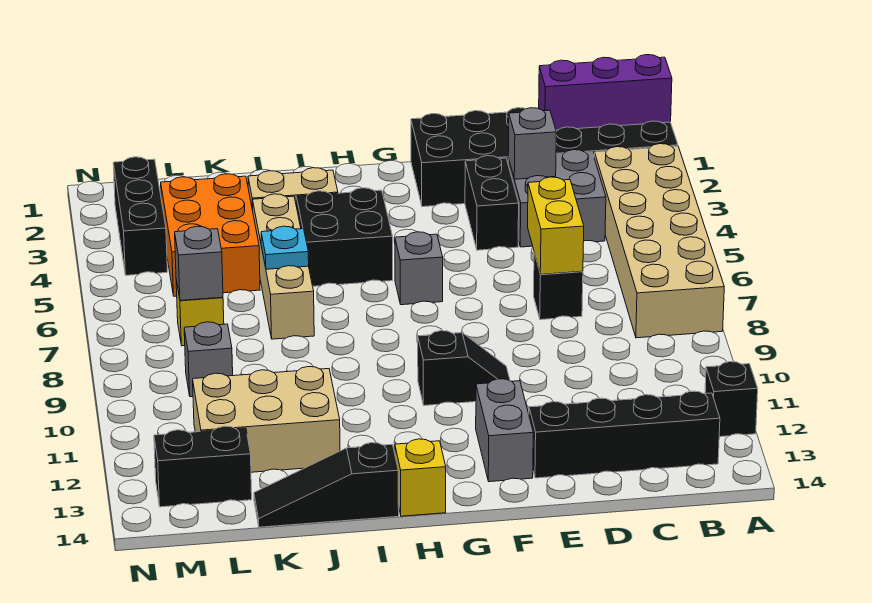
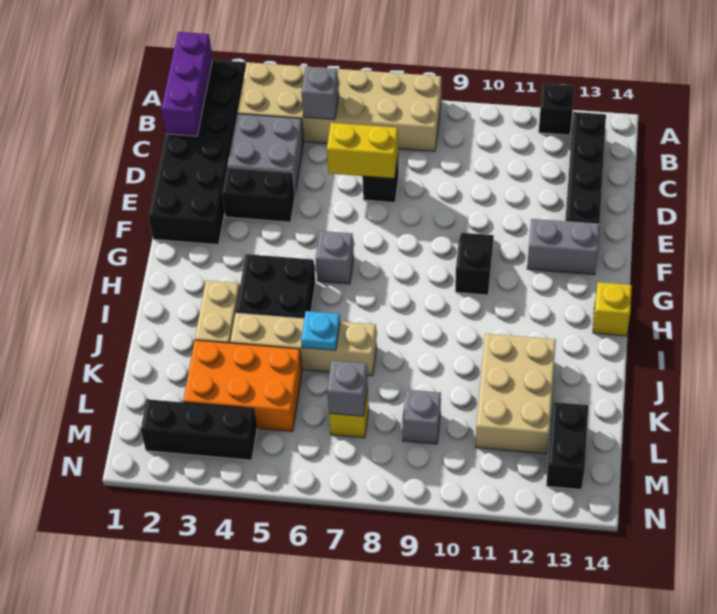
grey 1x1 brick [508,108,556,179] -> grey 1x1 brick moved to [301,67,339,120]
black 1x3 slope [254,443,399,527] -> none

